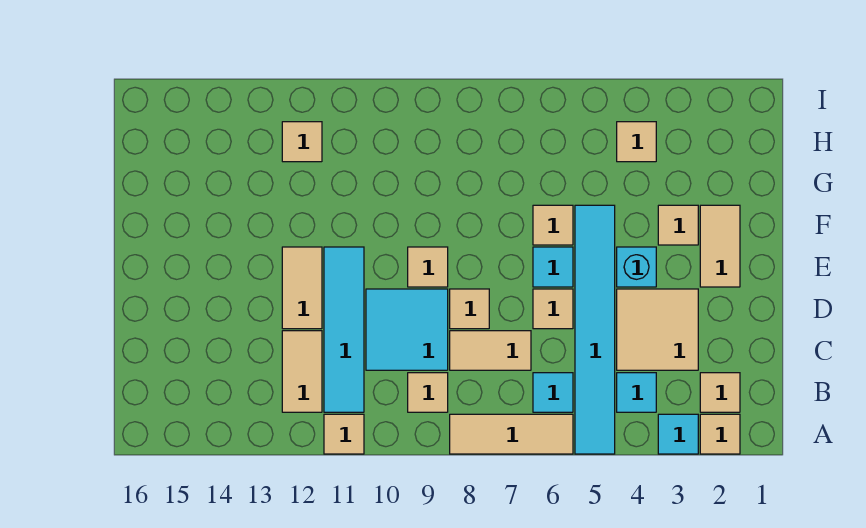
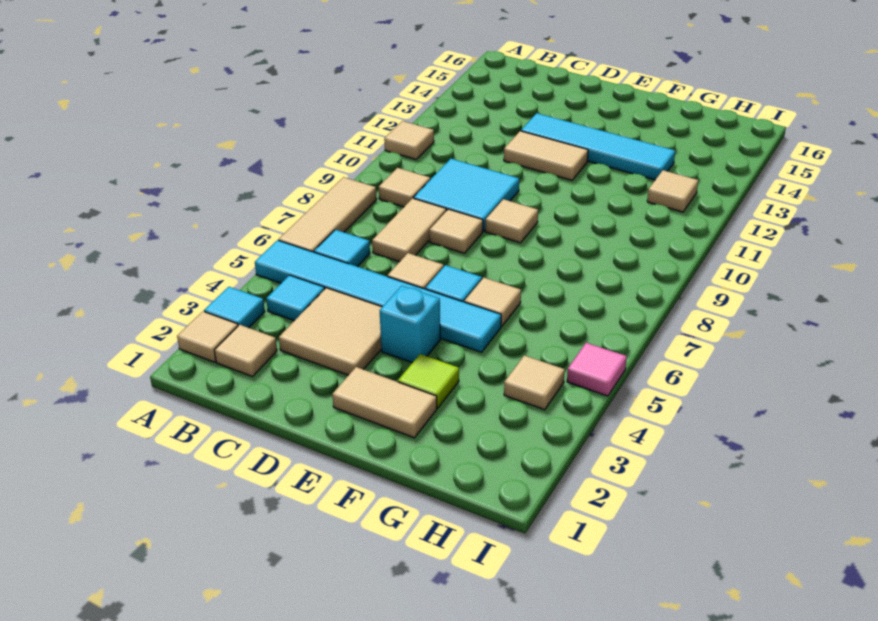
cyan 1x4 tile [324,247,364,412] -> cyan 1x4 tile moved to [521,113,675,180]
tan 1x2 tile [282,331,322,412] -> none
tan 1x1 tile [658,205,698,245] -> lime 1x1 tile [398,354,459,408]
none -> pink 1x1 tile [567,343,627,396]

